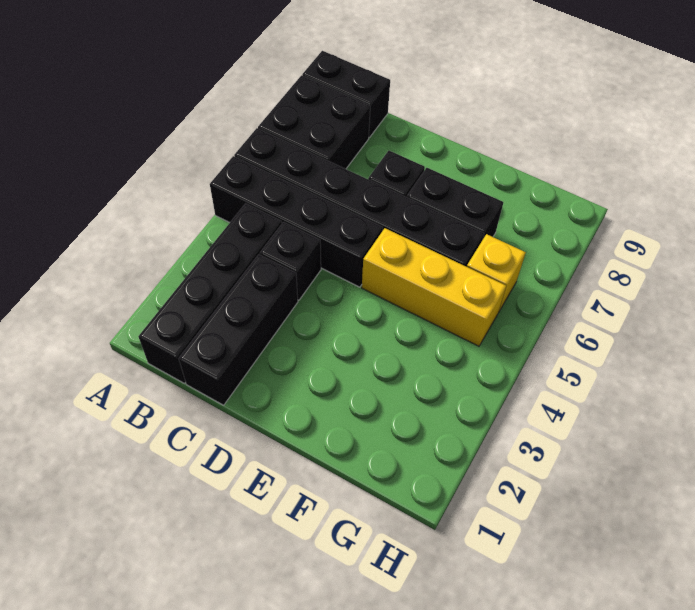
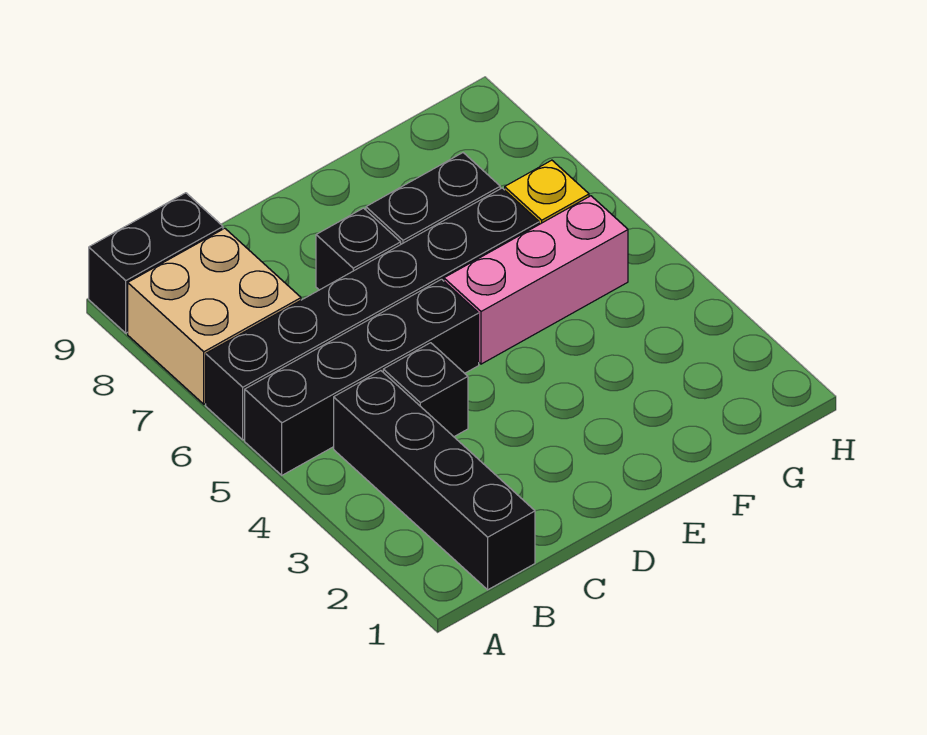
black 2x2 brick [258,75,370,169] -> tan 2x2 brick [128,228,301,404]
black 1x3 brick [179,254,298,405] -> none
yellow 1x3 brick [362,228,506,346] -> pink 1x3 brick [444,196,628,364]

